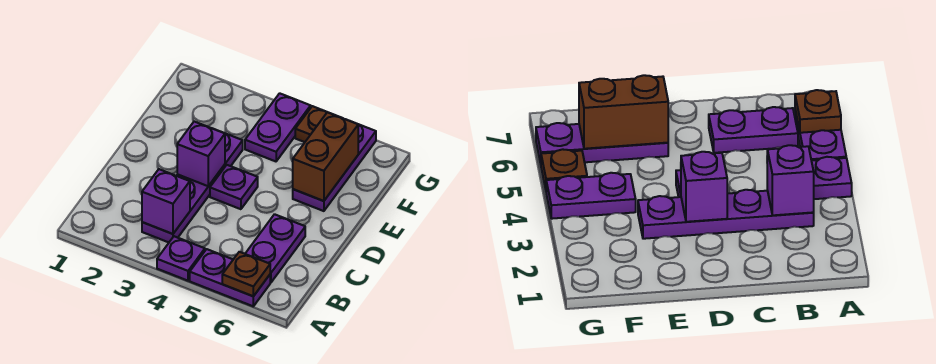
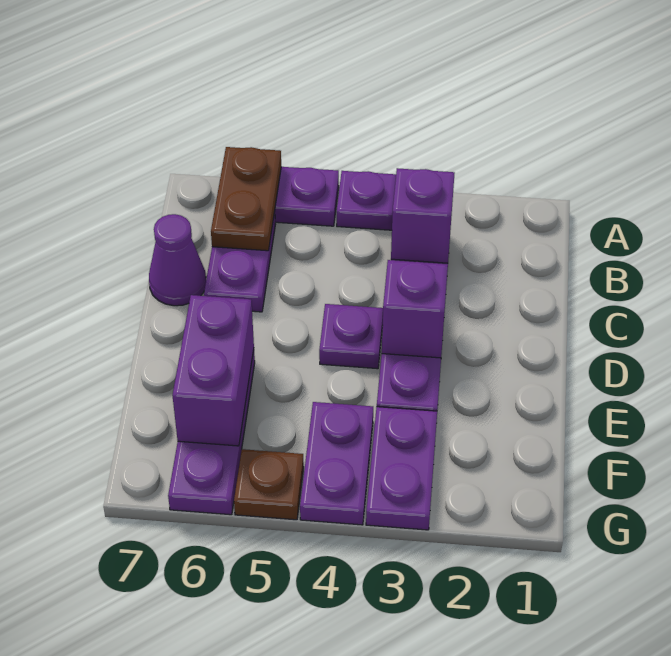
brown 1x1 plate [222,252,270,296] -> brown 1x2 plate [211,147,281,251]
none -> purple 1x1 cone [149,214,206,306]
brown 1x2 brick [293,112,358,201] -> purple 1x2 brick [172,295,254,446]
none -> purple 1x2 plate [366,407,437,530]

